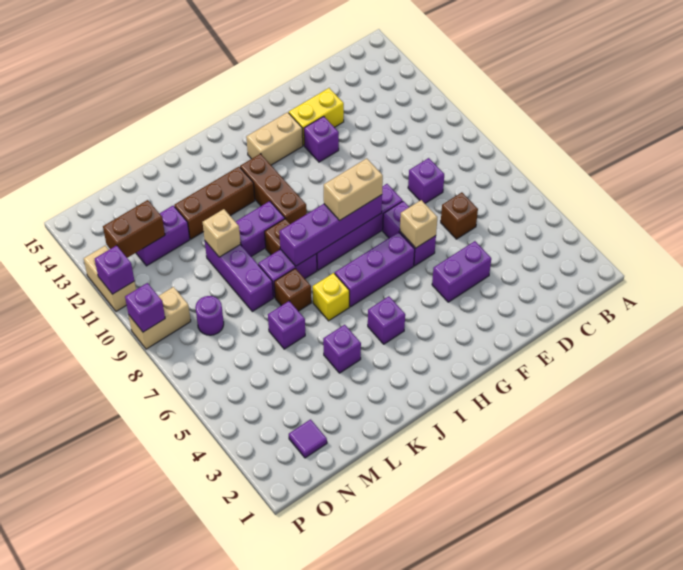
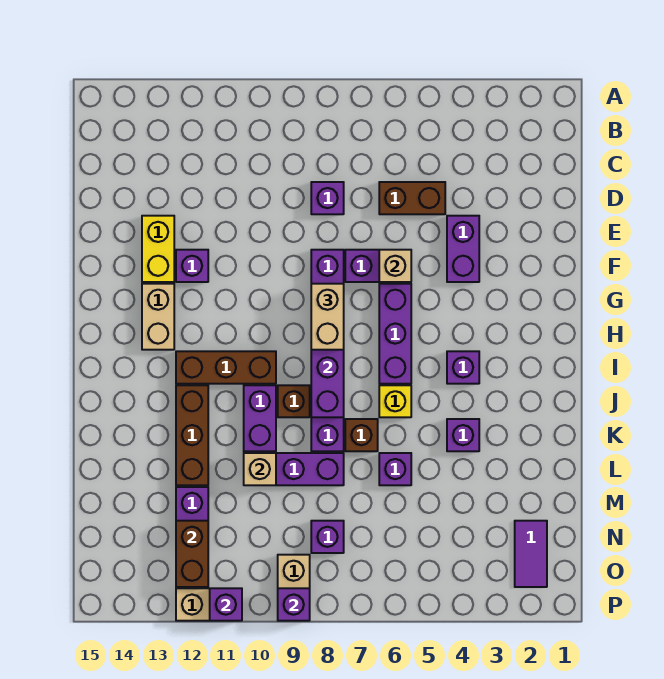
brown 1x1 brick [441,192,478,239] -> brown 1x2 brick [379,182,445,214]
purple 1x1 tile [289,419,327,458] -> purple 1x2 tile [515,521,547,587]
purple 1x1 round brick [195,296,224,335] -> purple 1x1 brick [311,521,344,553]

